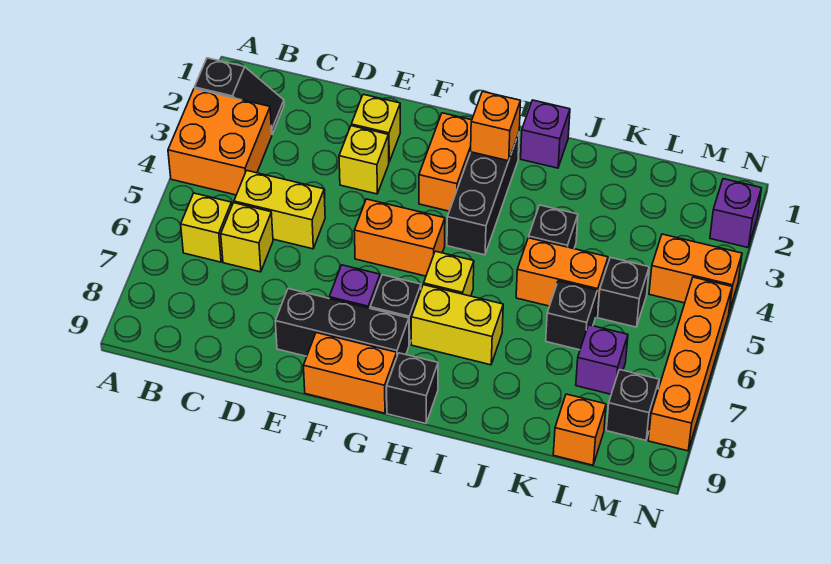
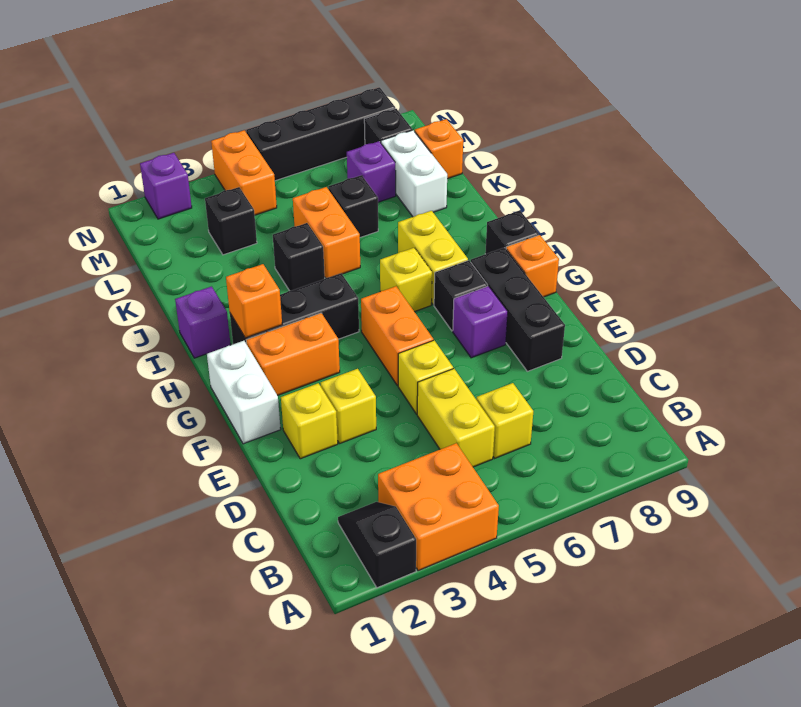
yellow 1x1 brick [181,193,232,262] -> yellow 1x1 brick moved to [398,340,453,414]
none -> white 1x2 brick [207,341,281,444]
orange 1x2 brick [303,333,397,413] -> orange 1x1 brick [506,235,559,297]
none -> white 1x2 brick [381,130,447,217]
black 1x1 brick [598,257,649,327] -> black 1x1 brick moved to [205,187,257,255]
orange 1x4 brick [648,277,732,451] -> black 1x4 brick [246,87,395,181]

